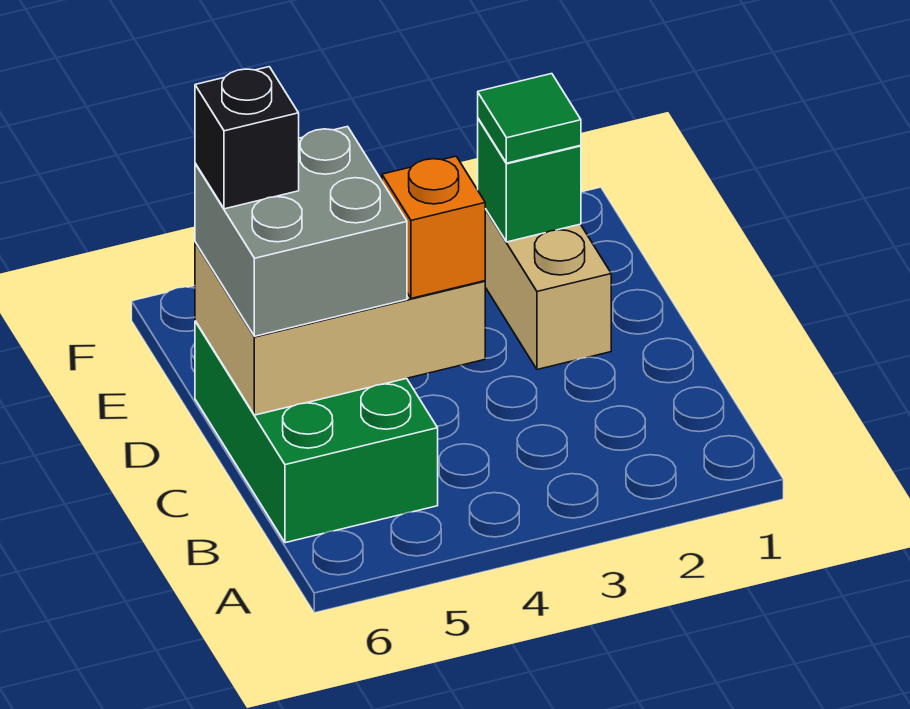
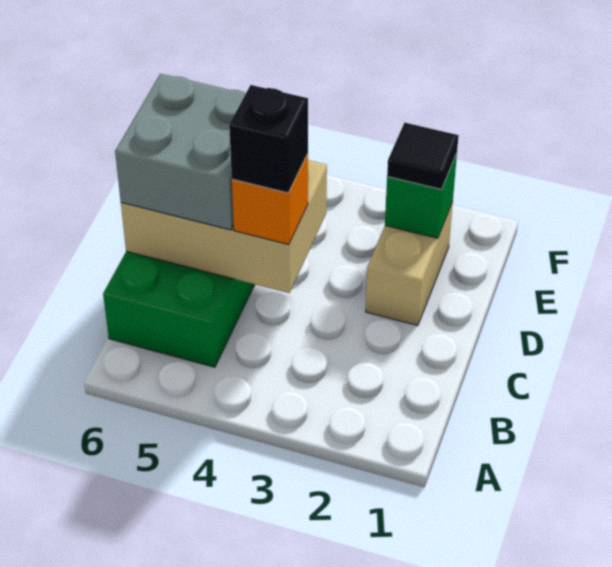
black 1x1 brick [195,67,299,209] -> black 1x1 brick moved to [229,85,308,193]
green 1x1 tile [478,74,581,163] -> black 1x1 tile [387,123,459,189]

